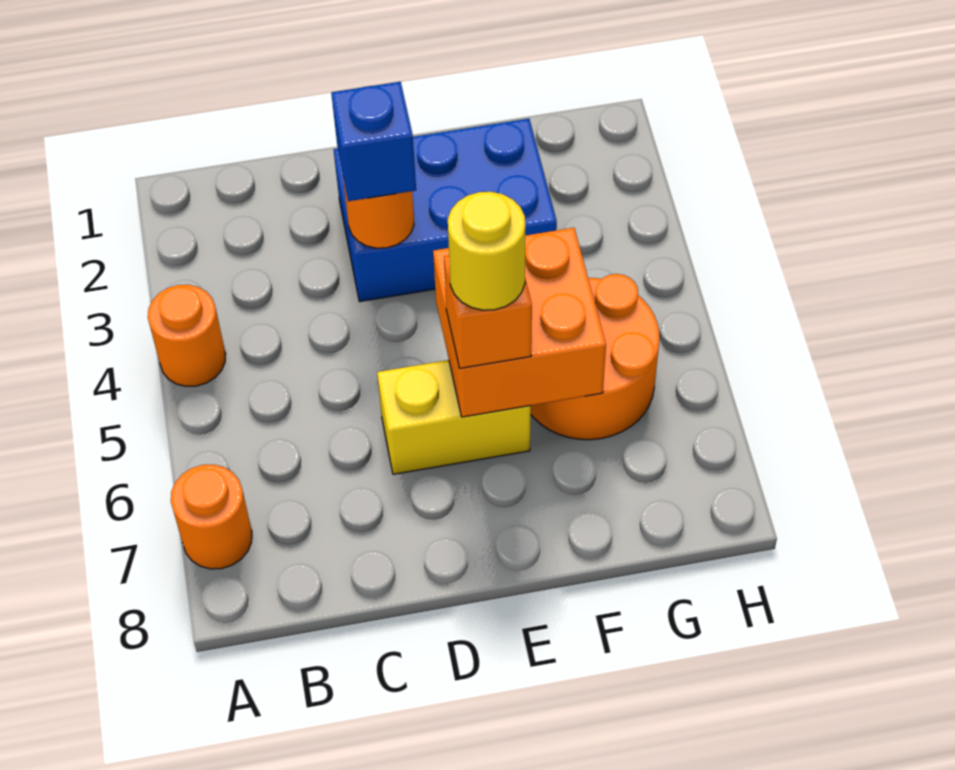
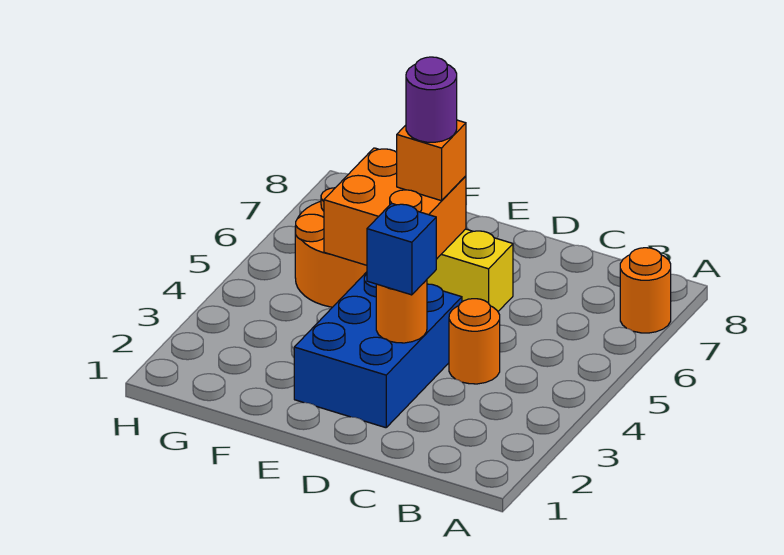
orange 1x1 round brick [148,285,226,386] -> orange 1x1 round brick moved to [449,299,500,384]
blue 2x3 brick [334,119,557,302] -> blue 2x3 brick turned to [294,272,462,428]
yellow 1x1 round brick [448,192,525,310] -> purple 1x1 round brick [406,57,457,142]

